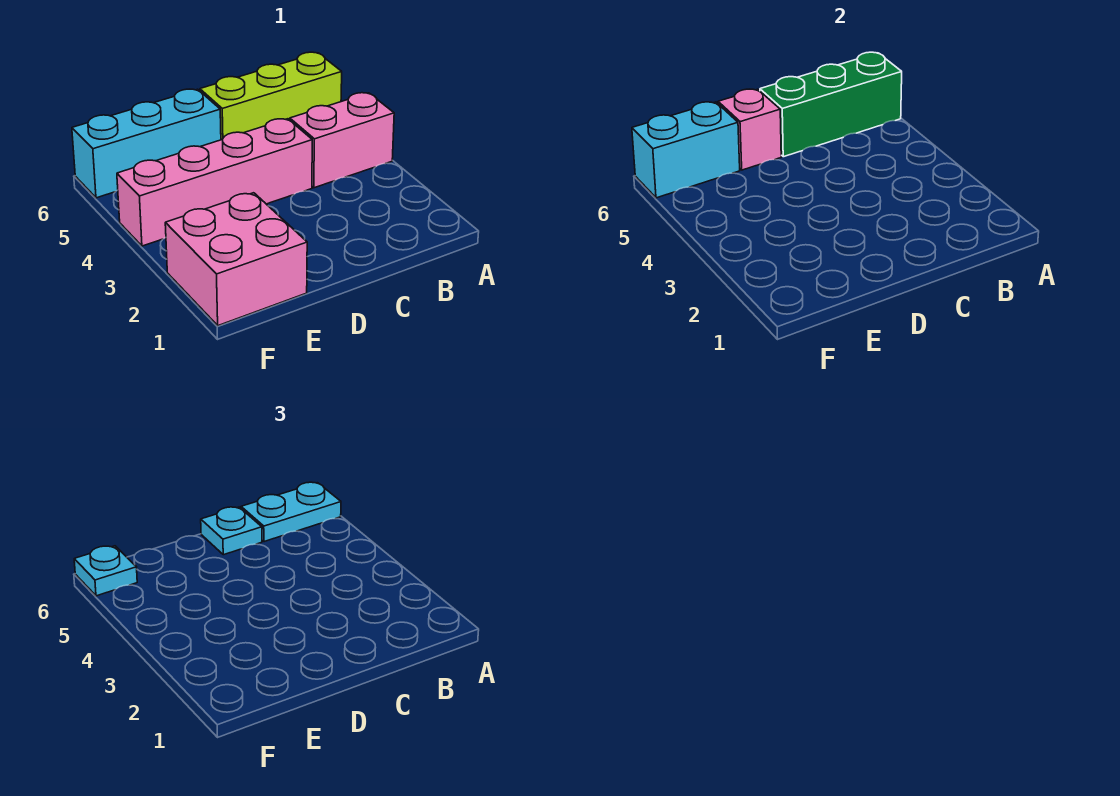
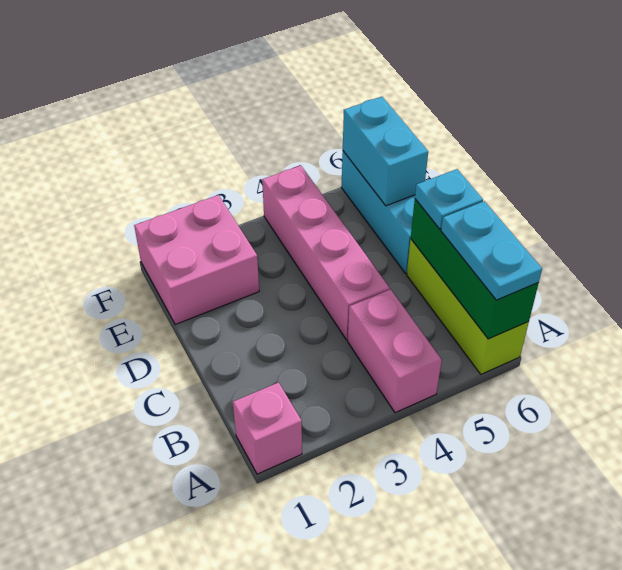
pink 1x1 brick [718,89,781,170] -> pink 1x1 brick moved to [233,382,302,474]
cyan 1x1 plate [74,546,137,596] -> none

